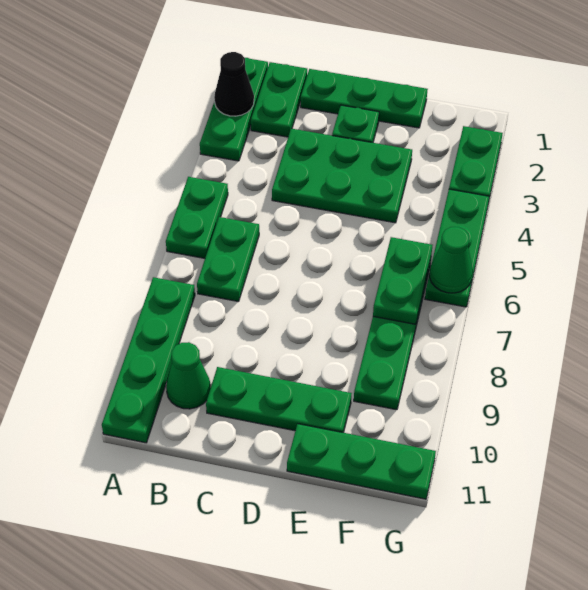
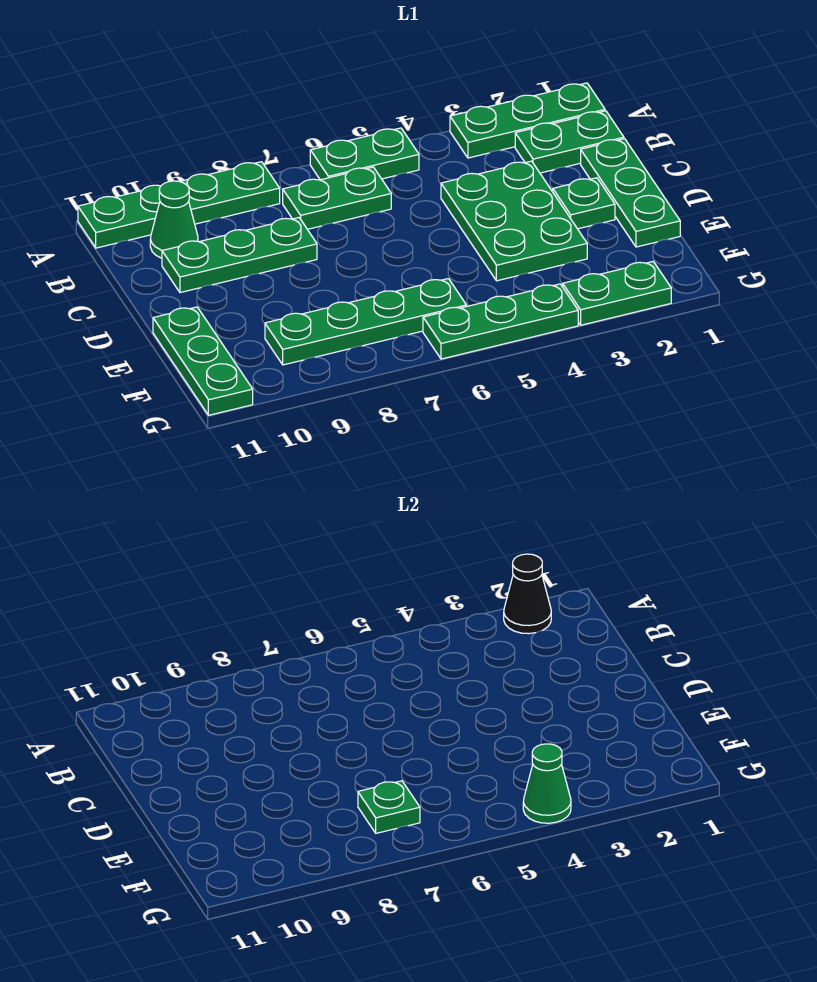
green 1x3 plate [206,367,352,433] -> green 1x3 plate turned to [162,218,317,293]
green 1x2 plate [373,237,432,324] -> green 1x1 plate [358,781,420,833]
green 1x1 cone [430,227,473,293] -> green 1x1 cone moved to [523,744,571,823]

